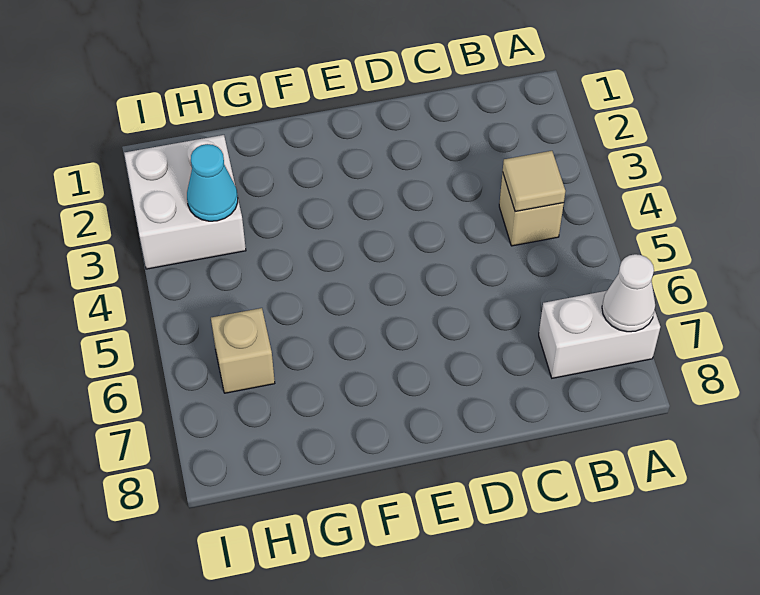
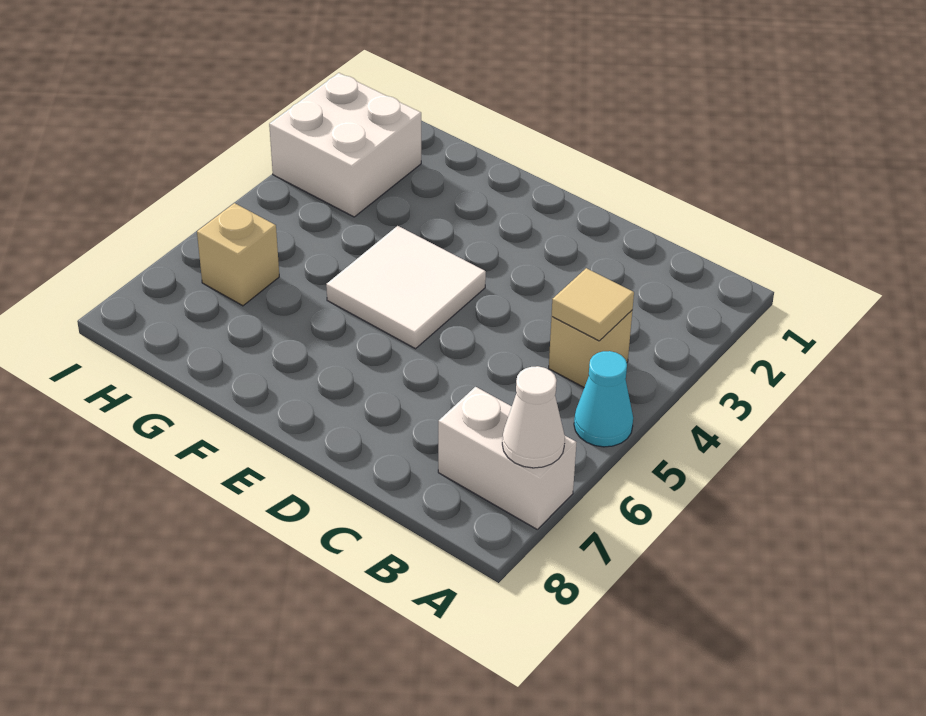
none -> white 2x2 tile [326,226,486,349]
cyan 1x1 cone [187,144,238,221] -> cyan 1x1 cone moved to [574,351,633,447]

